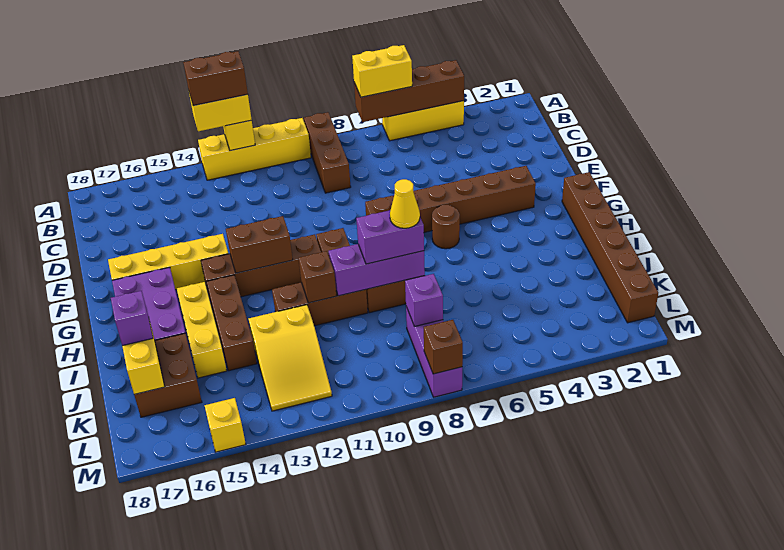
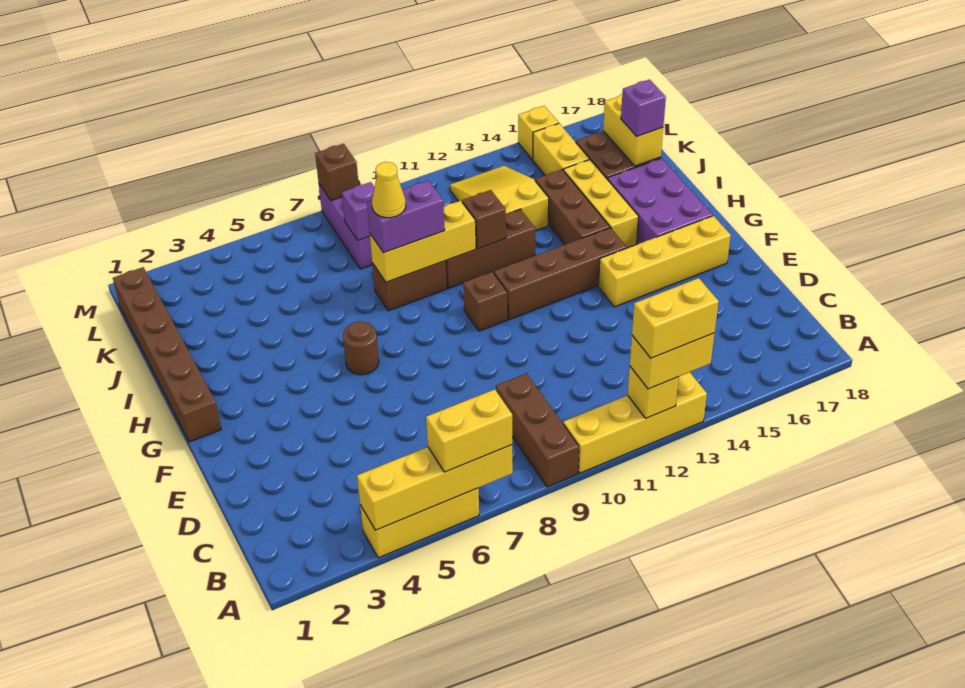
brown 1x4 brick [354,60,464,122] -> yellow 1x4 brick [357,445,513,530]
brown 1x2 brick [183,51,248,106] -> yellow 1x2 brick [632,278,719,358]
brown 1x6 brick [365,166,536,232] -> none
brown 1x2 brick [226,216,293,273] -> none
purple 1x3 brick [329,244,425,296] -> yellow 1x3 brick [370,201,476,282]
none -> yellow 1x2 brick [533,123,589,175]

